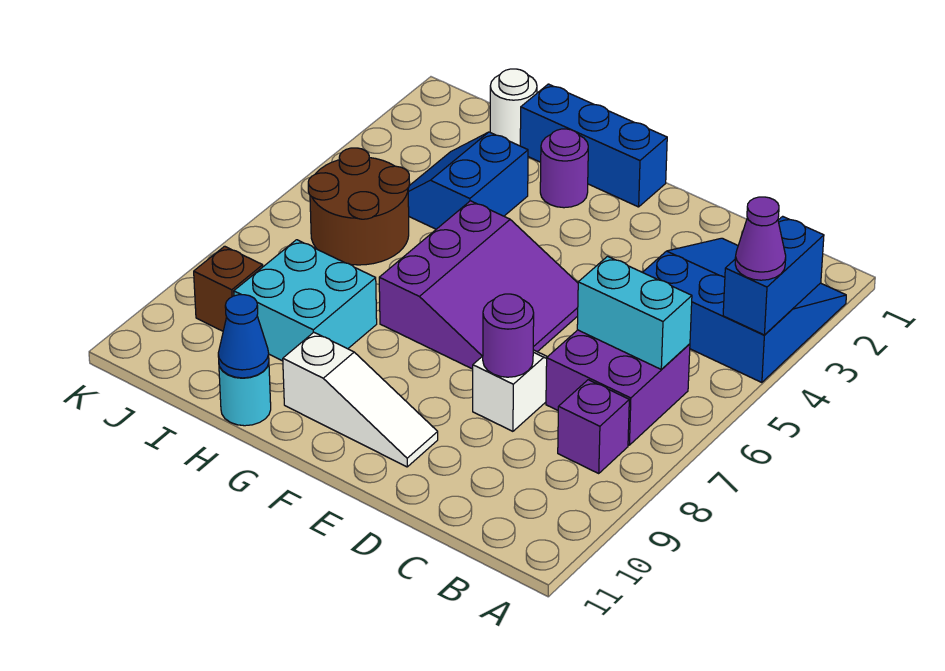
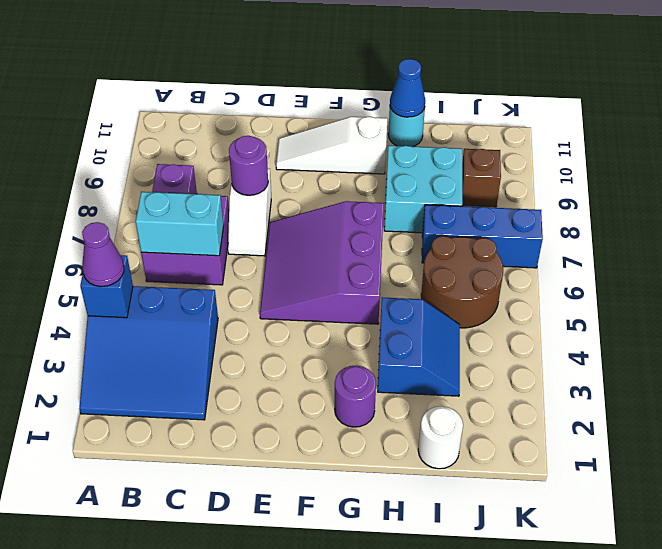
blue 1x2 brick [723,216,824,335] -> blue 1x1 brick [80,255,133,318]
blue 1x3 brick [520,84,667,207] -> blue 1x3 brick moved to [422,205,543,268]

